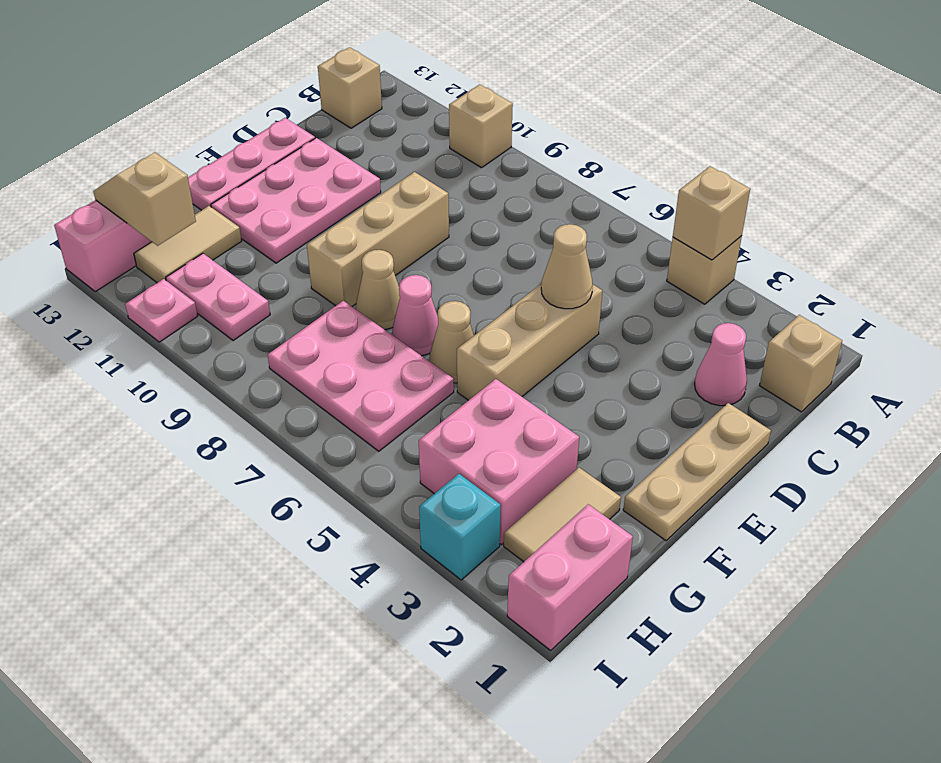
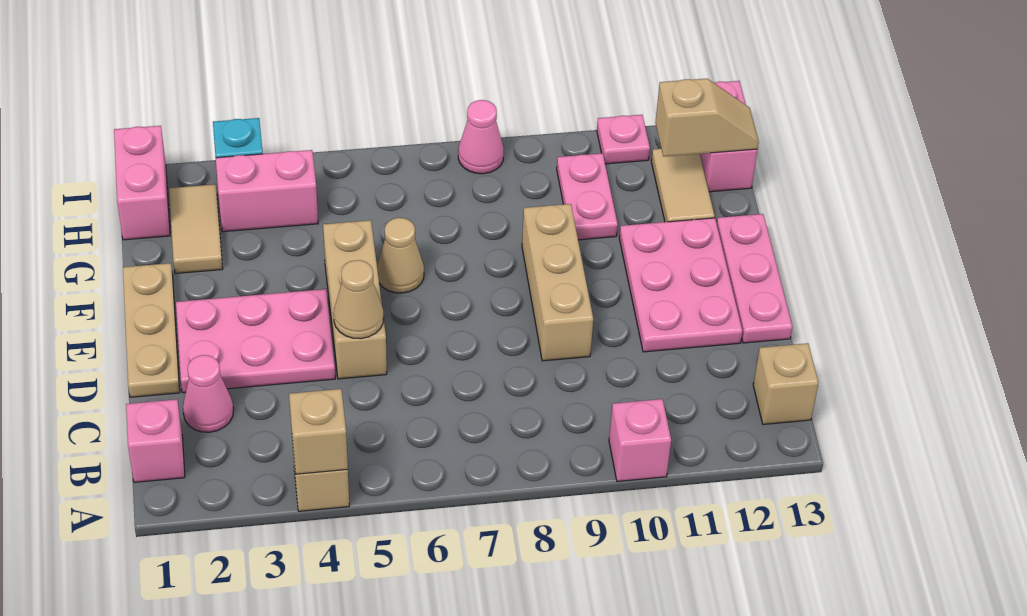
tan 1x1 brick [449,84,513,168] -> pink 1x1 brick [609,399,671,481]
tan 1x1 brick [760,315,842,412] -> pink 1x1 brick [126,399,185,482]
pink 1x1 cone [392,275,438,356] -> pink 1x1 cone moved to [458,100,504,174]
tan 1x1 cone [356,250,400,330] -> none
pink 2x2 brick [419,379,579,545] -> pink 1x2 brick [216,150,318,232]
pink 2x3 plate [268,301,454,451] -> pink 2x3 plate moved to [176,289,335,393]
pink 1x2 plate [166,253,270,341] -> pink 1x2 plate turned to [557,153,618,240]

